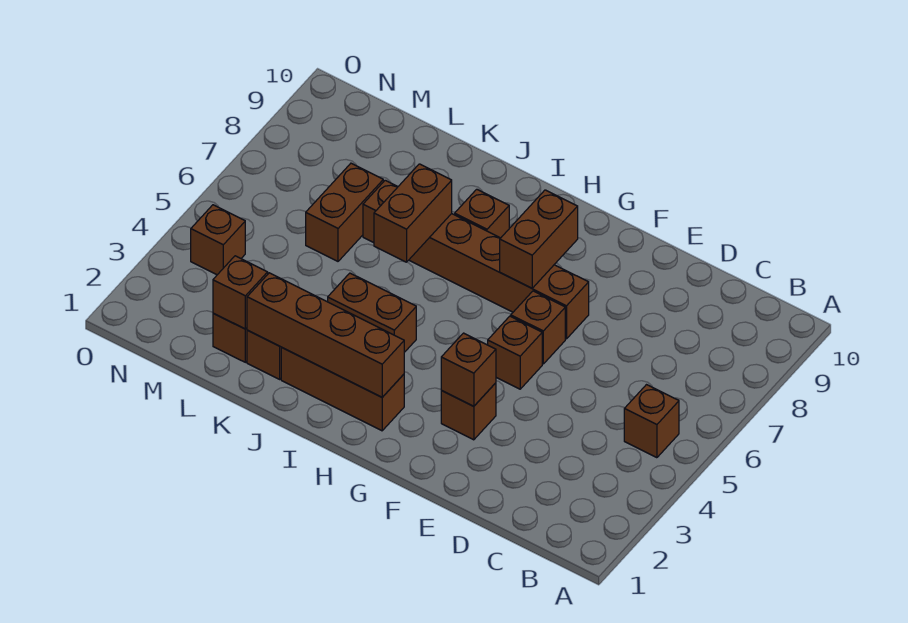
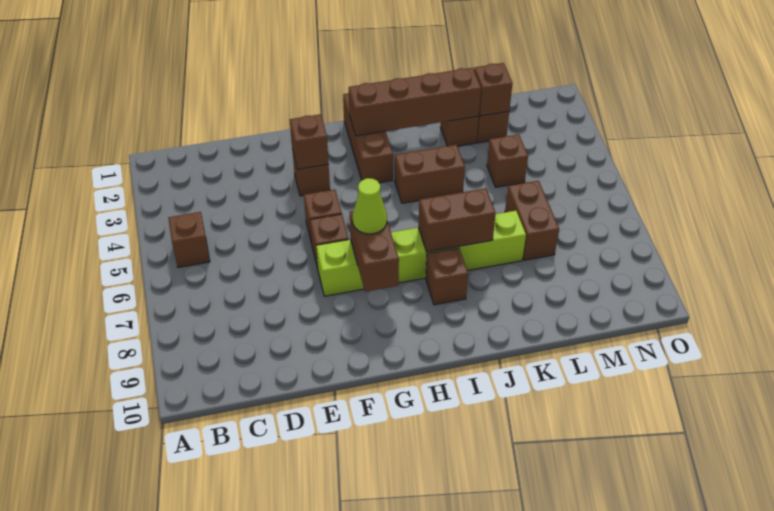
brown 1x6 brick [363,180,589,339] -> lime 1x6 brick [316,211,526,296]
none -> lime 1x1 cone [353,178,387,234]
brown 1x3 brick [281,348,404,431] -> brown 1x3 brick turned to [343,93,393,183]
brown 1x2 brick [374,164,452,262] -> brown 1x2 brick turned to [418,188,496,252]
brown 1x1 brick [191,205,245,275] -> brown 1x1 brick moved to [487,135,528,187]

